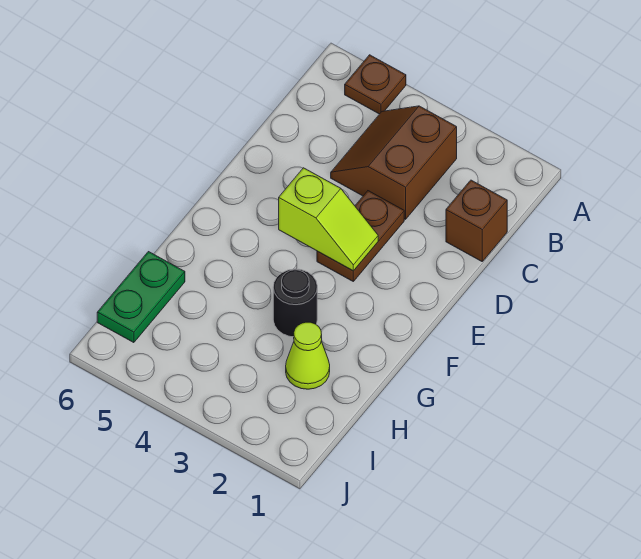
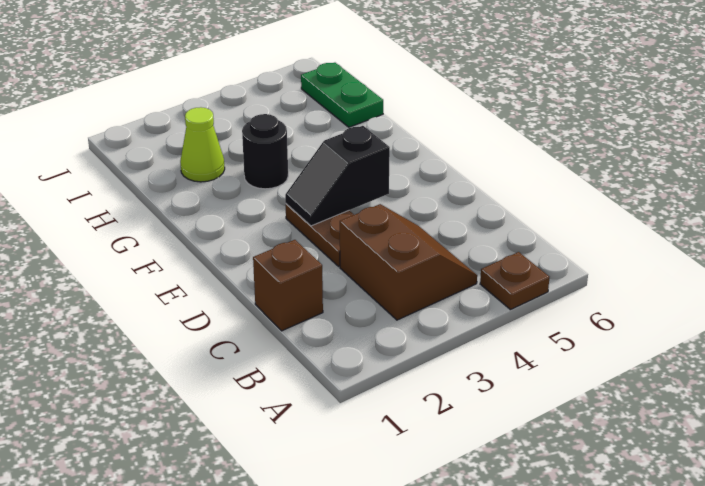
lime 1x2 slope [279,168,378,271] -> black 1x2 slope [285,126,390,226]

